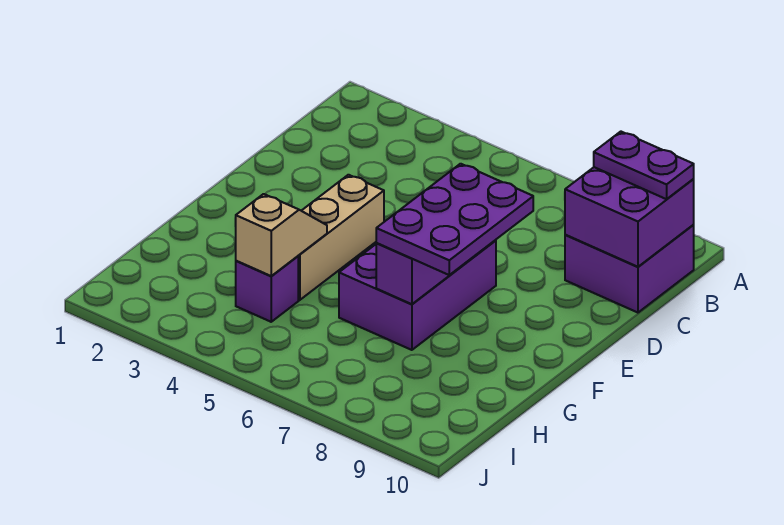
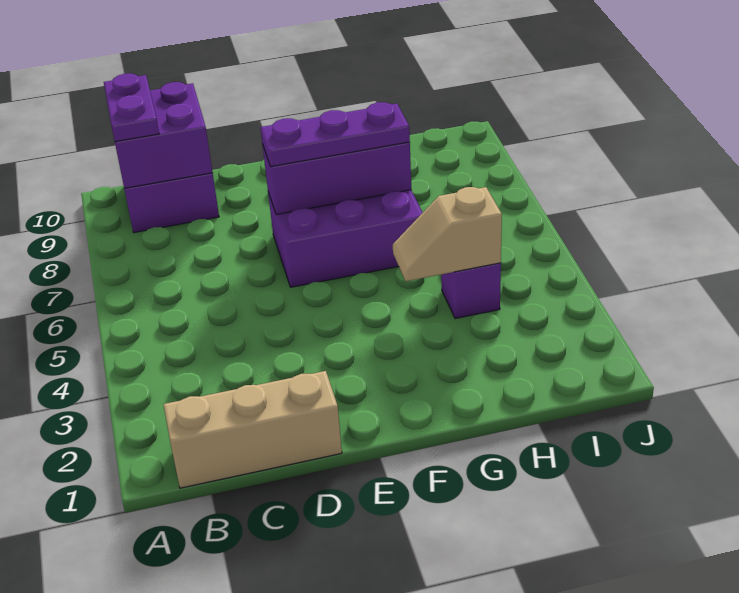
tan 1x3 brick [298,175,384,300] -> tan 1x3 brick moved to [163,371,342,488]
purple 2x3 plate [376,164,533,275] -> purple 1x3 plate [260,102,410,167]

